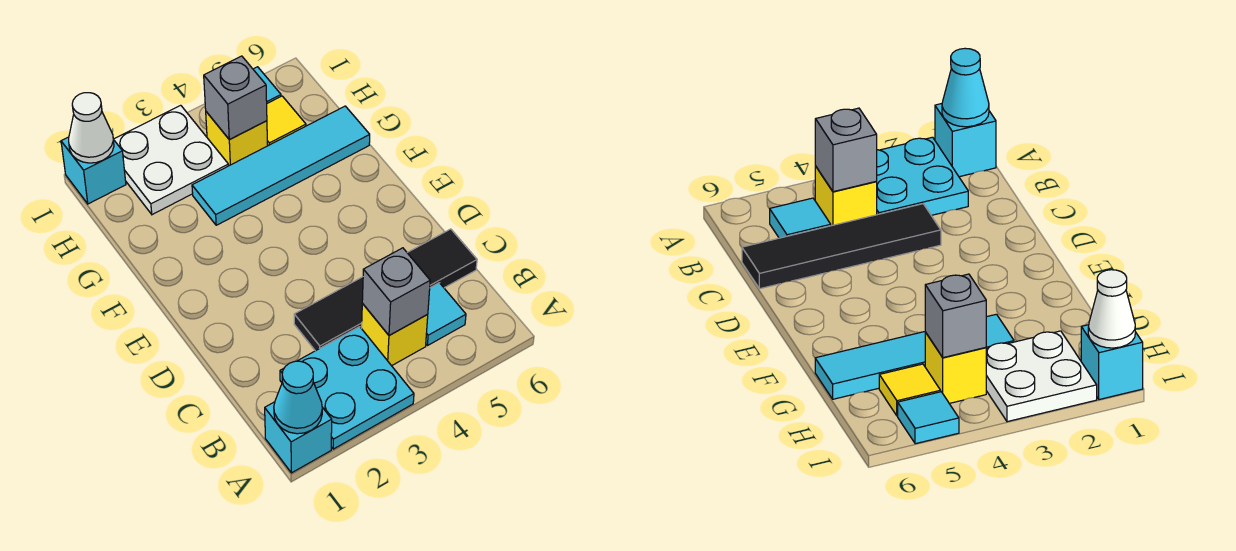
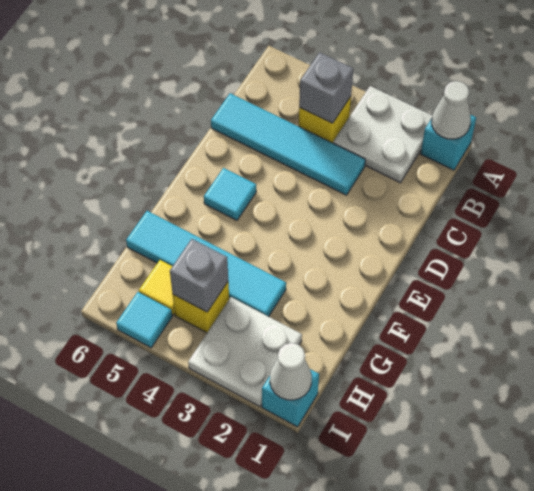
cyan 1x1 cone [274,361,322,434] -> white 1x1 cone [432,81,471,139]
cyan 2x2 plate [280,327,414,449] -> white 2x2 plate [333,86,432,183]
cyan 1x1 tile [426,283,466,346] -> cyan 1x1 tile moved to [204,168,256,220]
black 1x4 tile [294,229,477,351] -> cyan 1x4 tile [211,93,365,195]

